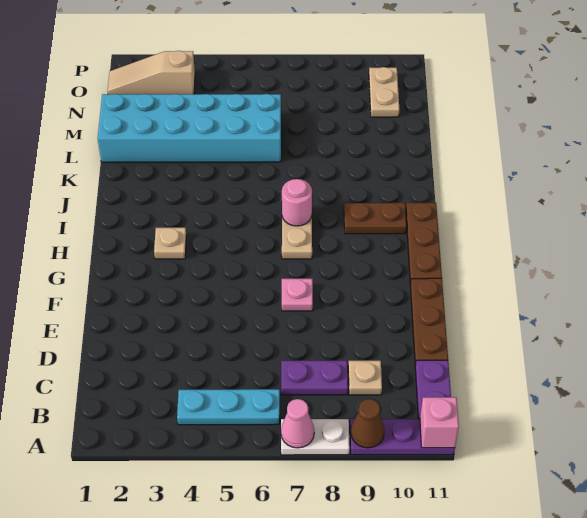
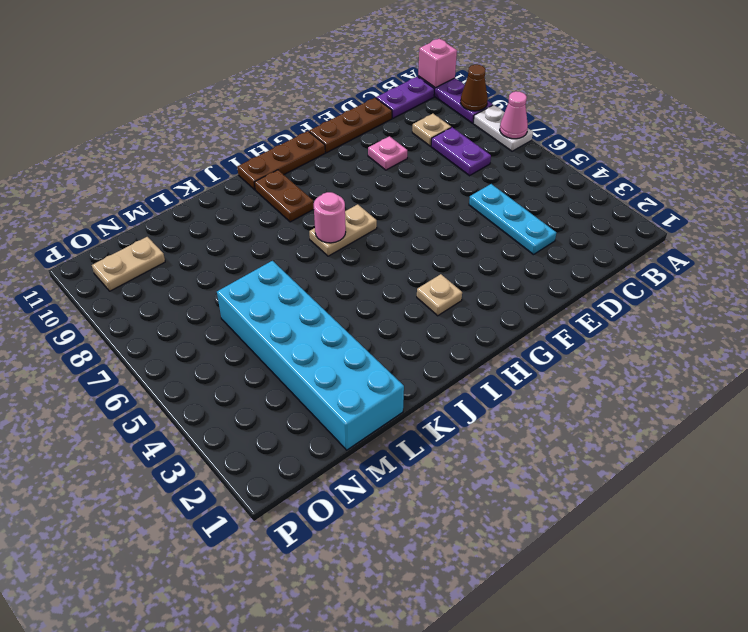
cyan 1x3 plate [177,389,280,425] -> cyan 1x3 plate moved to [469,184,556,255]
pink 1x1 plate [282,279,313,311] -> pink 1x1 plate moved to [368,136,407,170]
tan 1x3 slope [108,51,195,94] -> none

